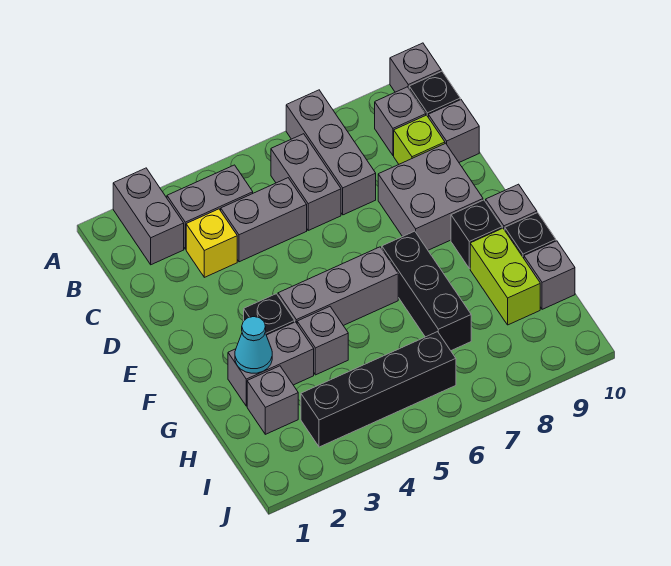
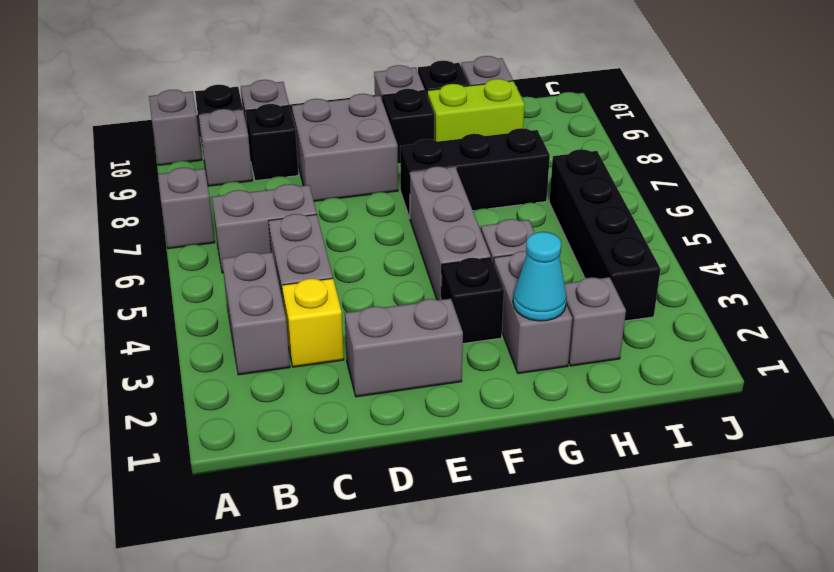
grey 1x2 brick [113,168,184,265] -> grey 1x2 brick moved to [345,299,463,397]
grey 1x3 brick [286,90,376,215] -> grey 1x1 brick [158,167,215,249]
lime 1x1 brick [394,115,445,164] -> black 1x1 brick [246,104,298,181]

